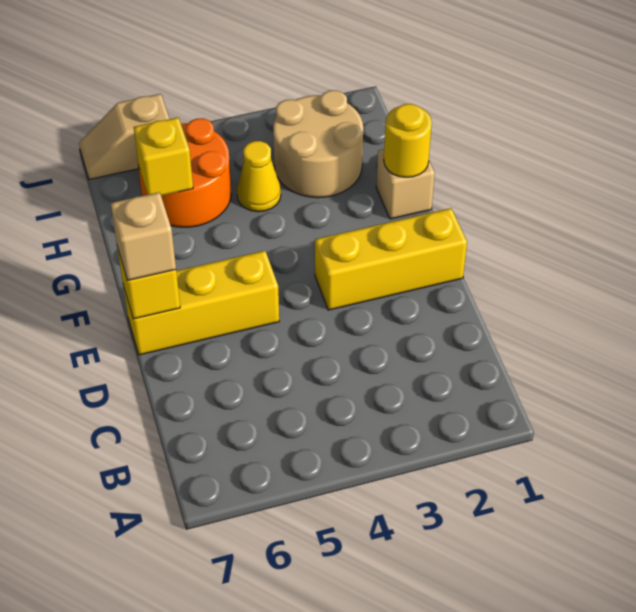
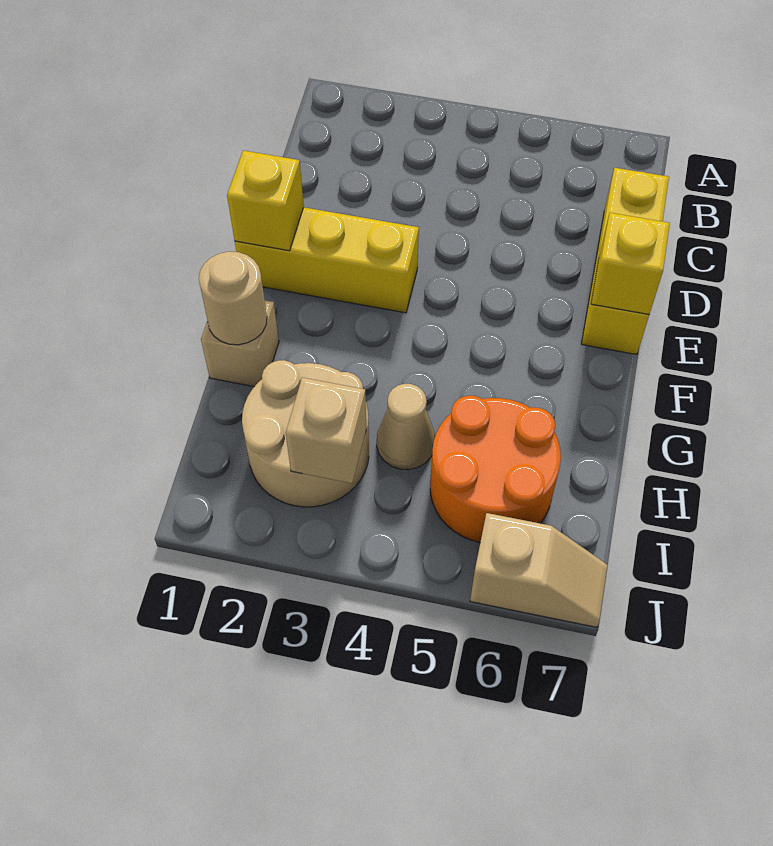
yellow 1x3 brick [123,251,279,355] -> yellow 1x3 brick turned to [581,168,669,355]
tan 1x1 brick [110,192,176,280] -> tan 1x1 brick moved to [286,378,366,483]
yellow 1x1 round brick [384,104,432,177] -> tan 1x1 round brick [199,252,267,345]
yellow 1x1 cone [237,141,281,212] -> tan 1x1 cone [377,384,435,470]
yellow 1x1 brick [134,118,193,196] -> yellow 1x1 brick moved to [227,151,304,251]

